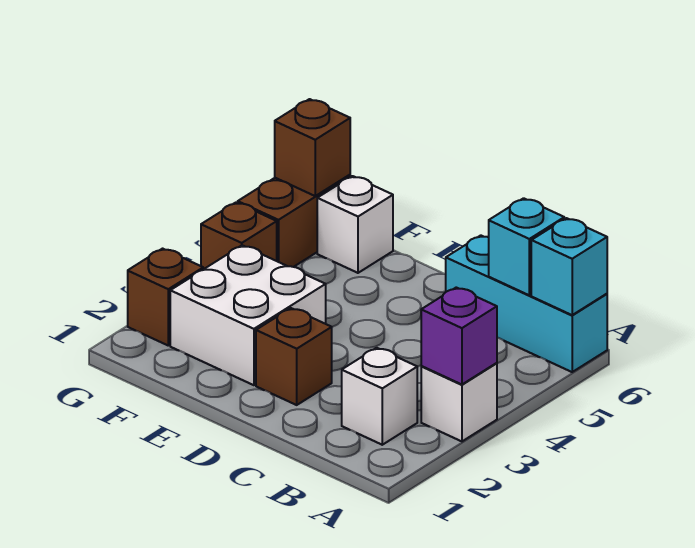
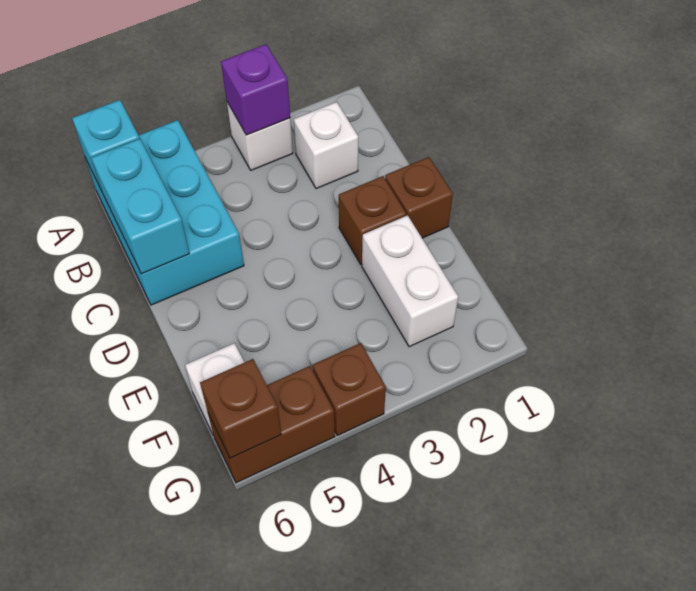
cyan 1x3 brick [446,235,607,372] -> cyan 2x3 brick [86,120,244,305]
cyan 1x1 brick [489,198,564,295] -> cyan 1x2 brick [91,139,189,274]
white 2x2 brick [170,245,326,385] -> white 1x2 brick [362,215,458,347]
brown 1x1 brick [128,249,203,345] -> brown 1x1 brick moved to [385,157,453,238]

